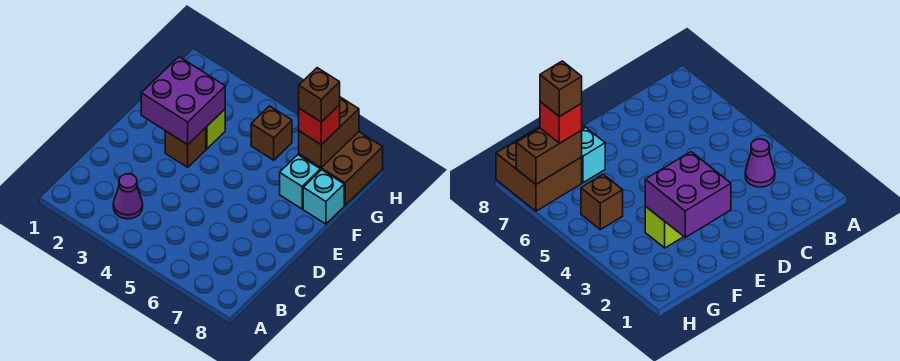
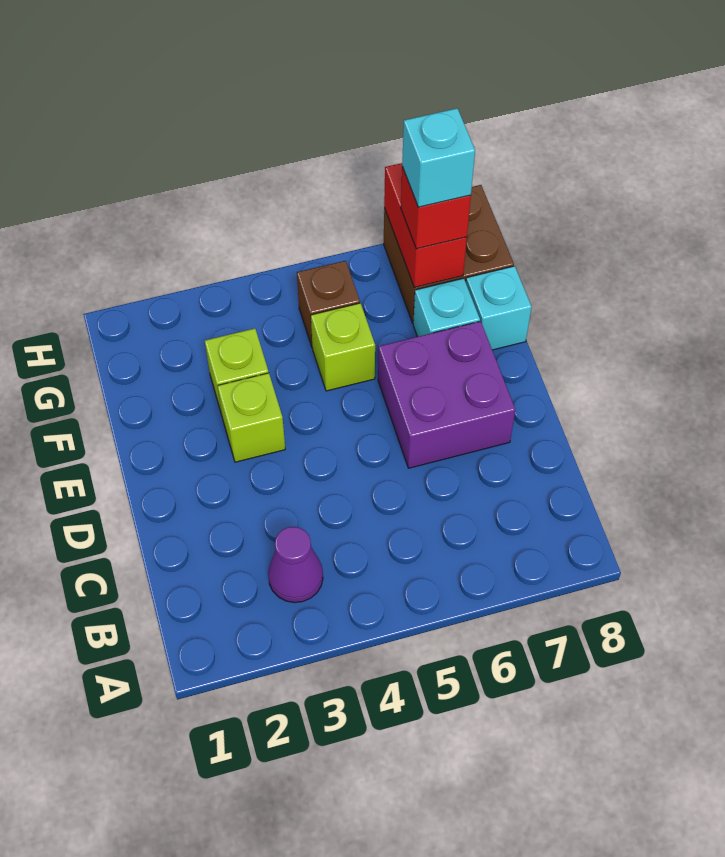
purple 2x2 brick [141,57,225,145] -> purple 2x2 brick moved to [378,321,515,468]
brown 1x1 brick [165,128,206,167] -> lime 1x1 brick [218,373,285,462]
none -> lime 1x1 brick [311,303,375,391]
brown 1x2 brick [299,97,359,167] -> red 1x2 brick [384,163,467,287]
brown 1x1 brick [299,68,340,122] -> cyan 1x1 brick [402,108,475,207]

